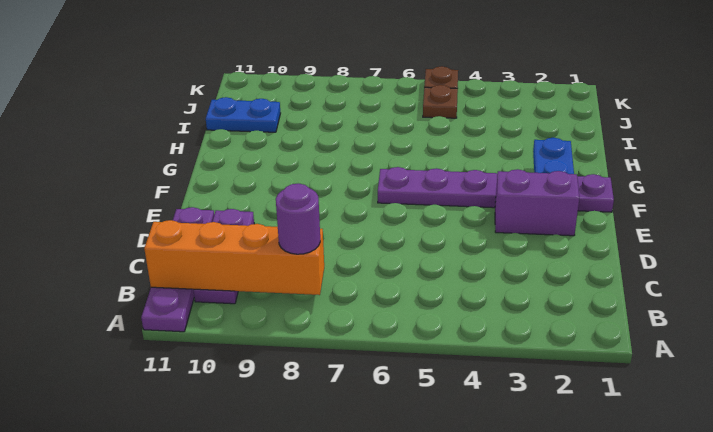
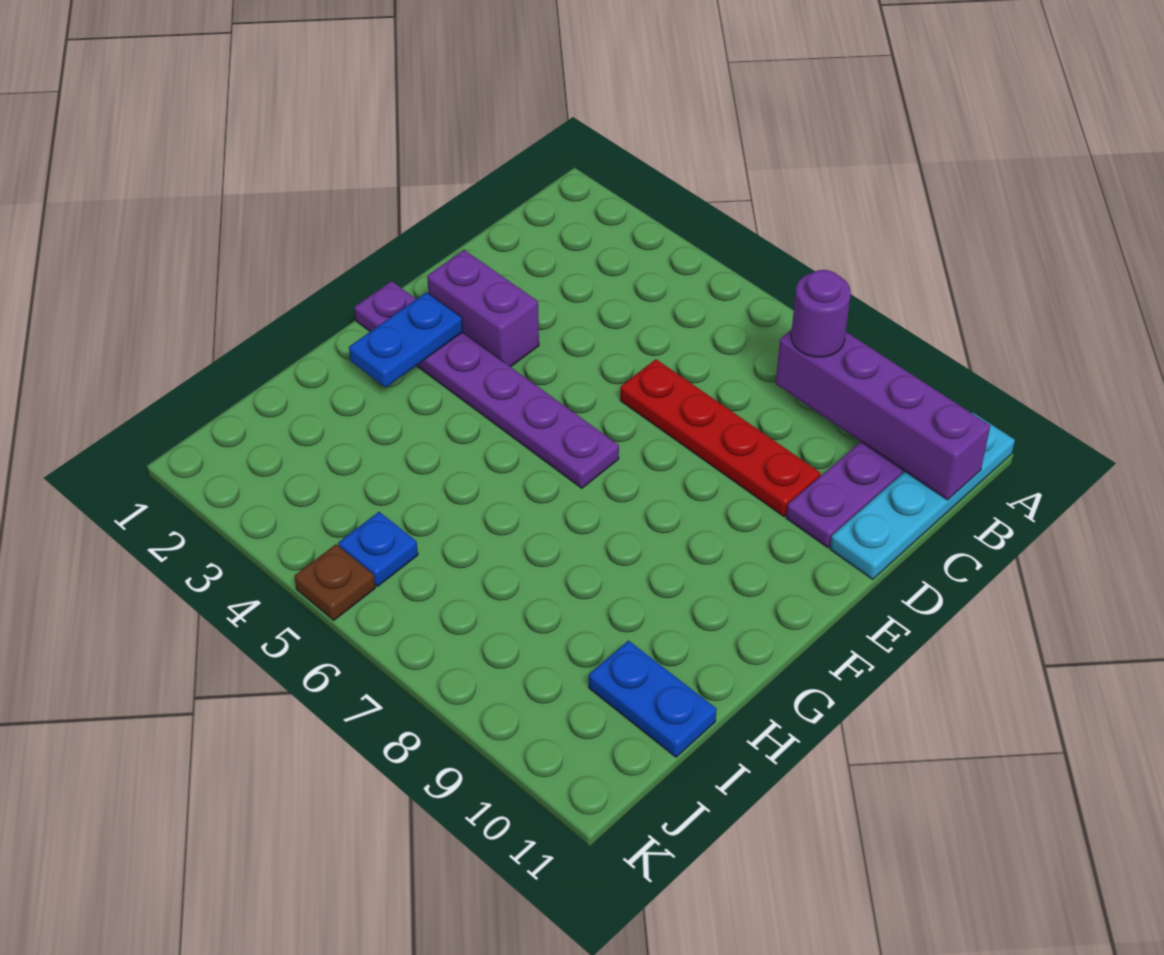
purple 1x4 plate [141,207,214,332] -> cyan 1x4 plate [830,412,1015,579]
orange 1x4 brick [144,220,324,295] -> purple 1x4 brick [776,330,990,500]
none -> red 1x4 plate [620,359,821,517]
brown 1x1 plate [423,85,458,118] -> blue 1x1 plate [338,512,418,586]

